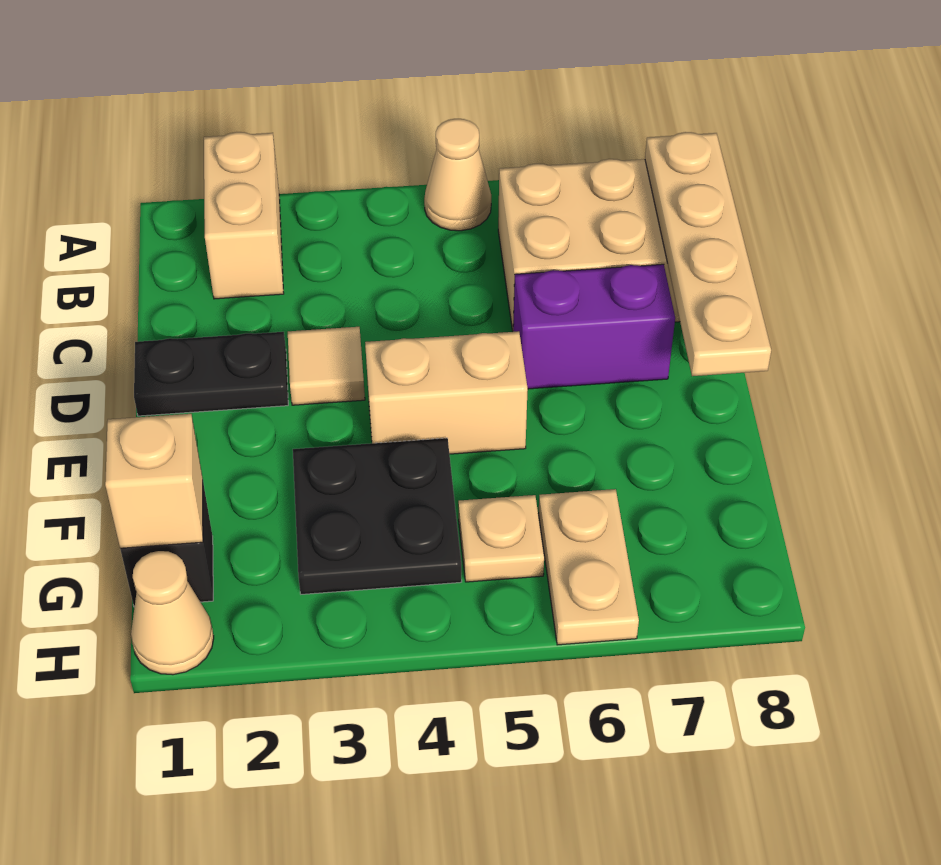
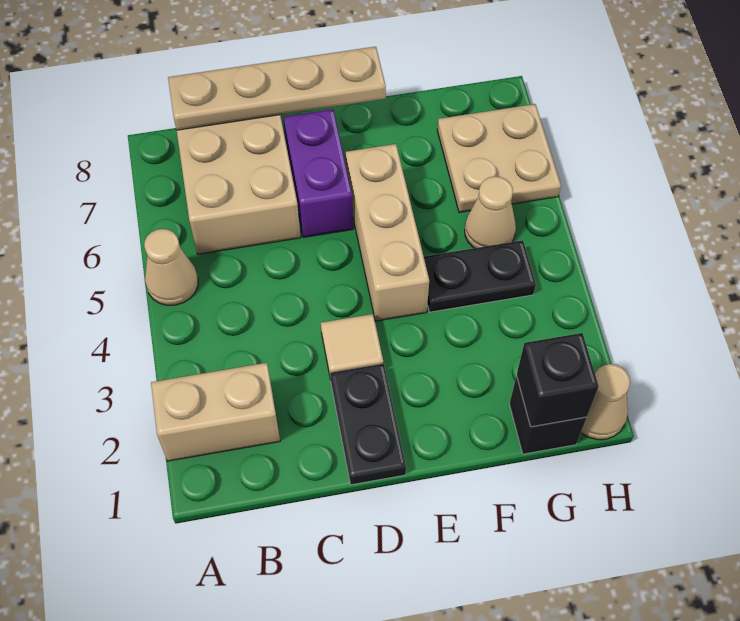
tan 1x2 brick [365,331,528,454] -> tan 1x3 brick [346,144,429,321]
black 2x2 plate [293,438,462,594] -> black 1x2 plate [424,240,536,312]
tan 1x1 brick [105,414,203,548] -> black 1x1 brick [517,333,599,427]
tan 1x1 plate [458,495,544,582] -> tan 1x1 cone [465,176,516,248]
tan 1x2 plate [539,489,639,645] -> tan 2x2 plate [437,104,561,213]

